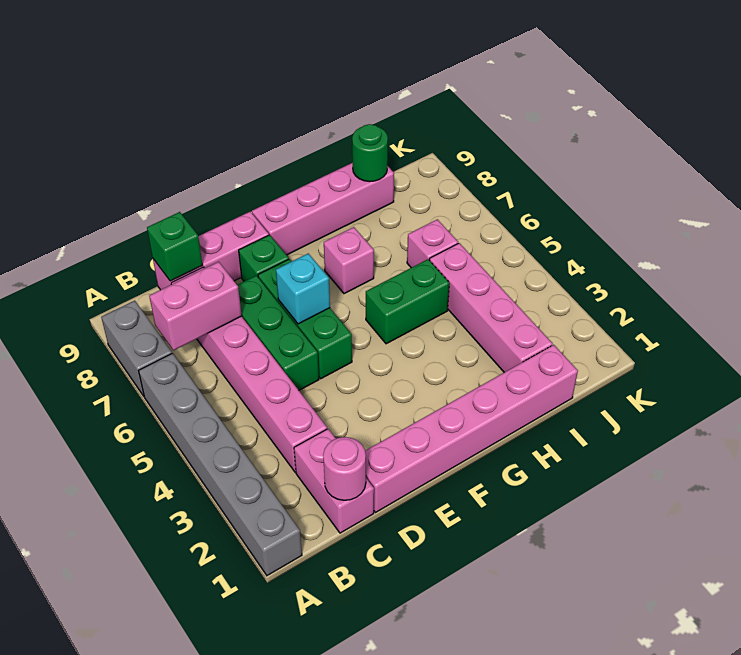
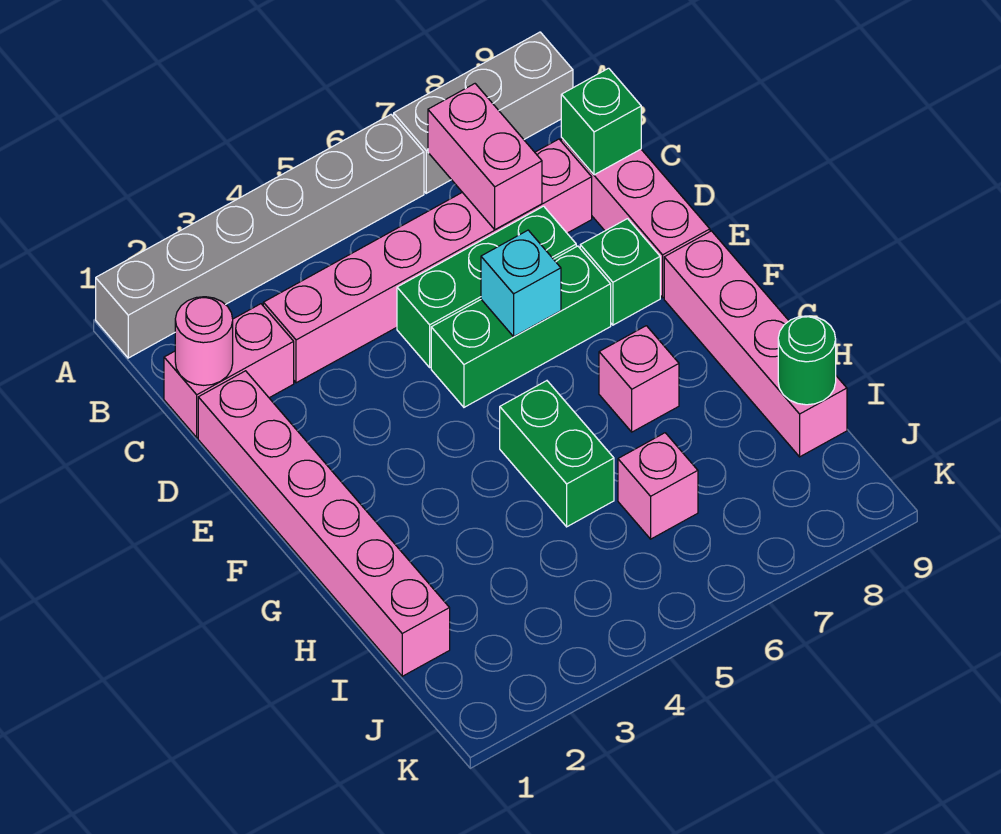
grey 1x2 brick [101,301,172,396] -> grey 1x3 brick [394,32,573,193]
pink 1x4 brick [430,243,553,372] -> none

